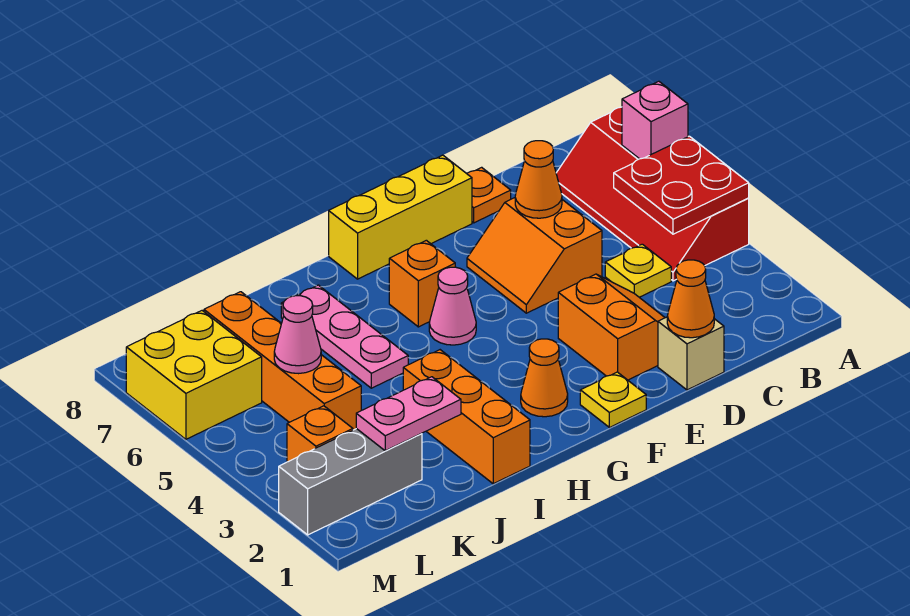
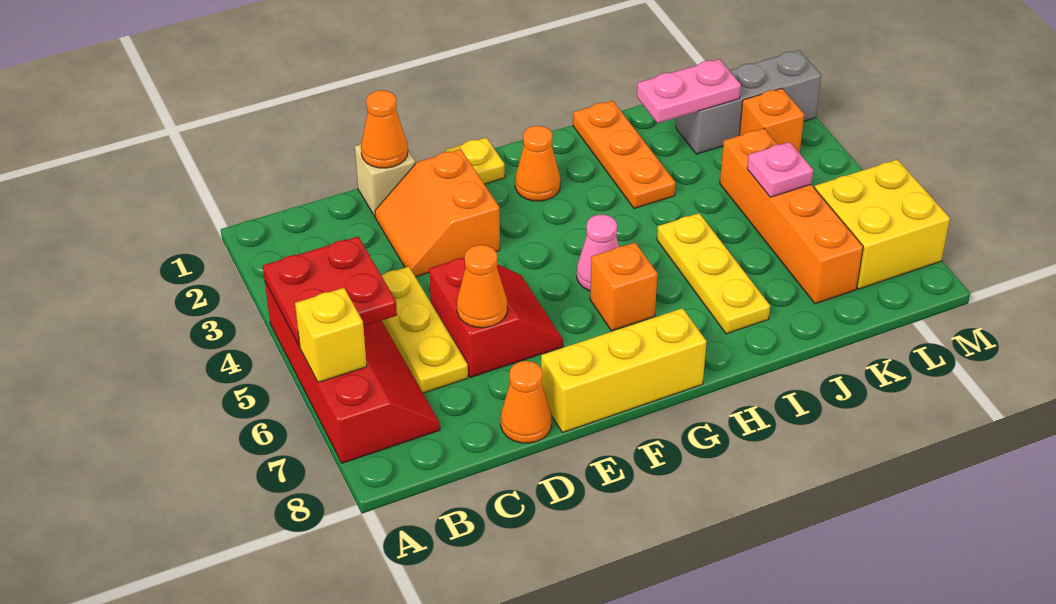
pink 1x1 brick [622,81,688,159] -> yellow 1x1 brick [295,288,367,382]
yellow 1x1 plate [605,244,671,297] -> yellow 1x3 plate [381,266,468,393]
orange 2x2 slope [467,198,602,313] -> red 2x2 slope [429,257,563,377]
orange 1x1 plate [467,167,511,223] -> orange 1x1 cone [501,361,551,443]
orange 1x3 brick [403,350,530,484] -> orange 1x3 plate [573,101,675,209]
pink 1x3 plate [281,285,408,388] -> yellow 1x3 plate [657,213,770,334]
pink 1x1 cone [274,296,321,374] -> pink 1x1 plate [747,142,813,197]

